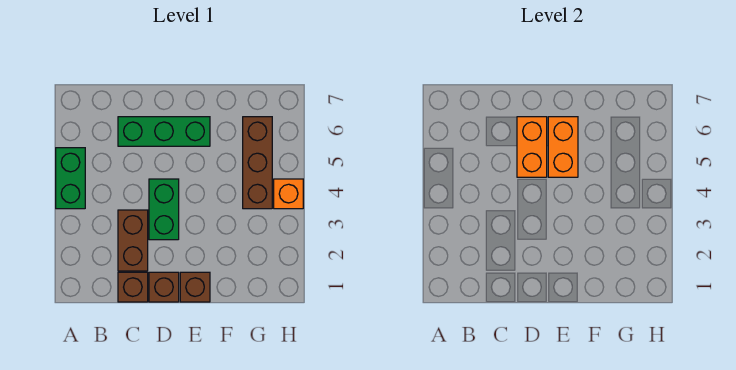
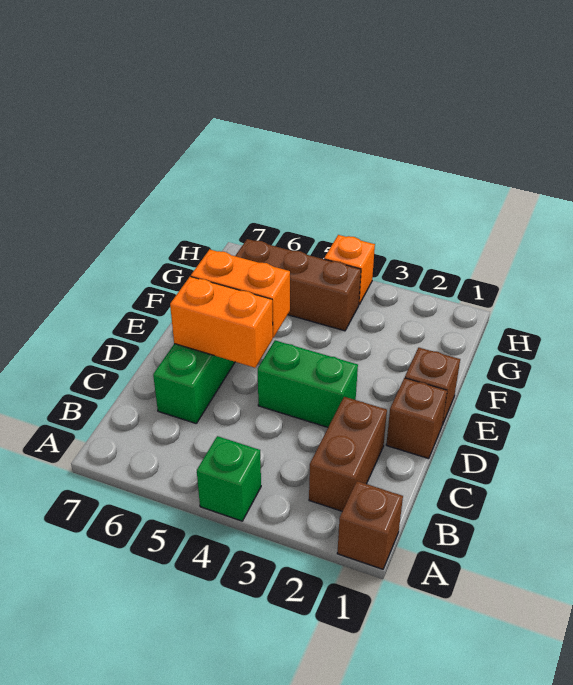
green 1x2 brick [56,148,85,209] -> green 1x1 brick [197,436,261,521]
brown 1x1 brick [118,272,148,302] -> brown 1x1 brick moved to [337,481,403,569]
brown 1x2 brick [118,210,148,271] -> brown 1x2 brick turned to [309,397,387,511]

